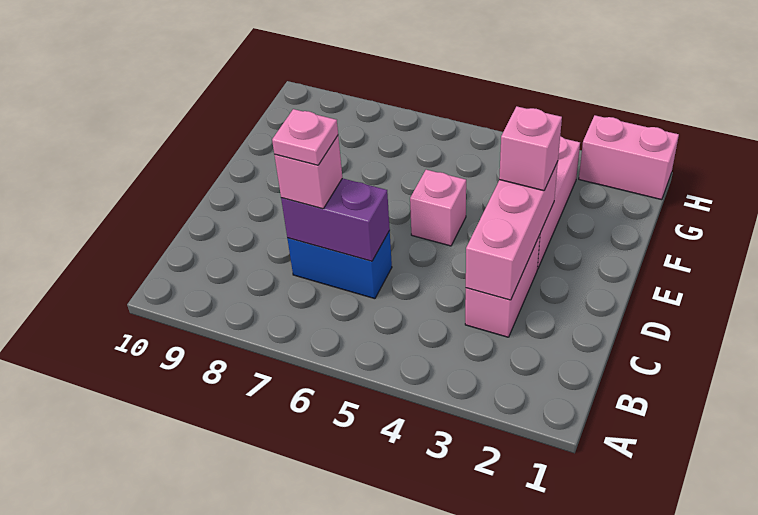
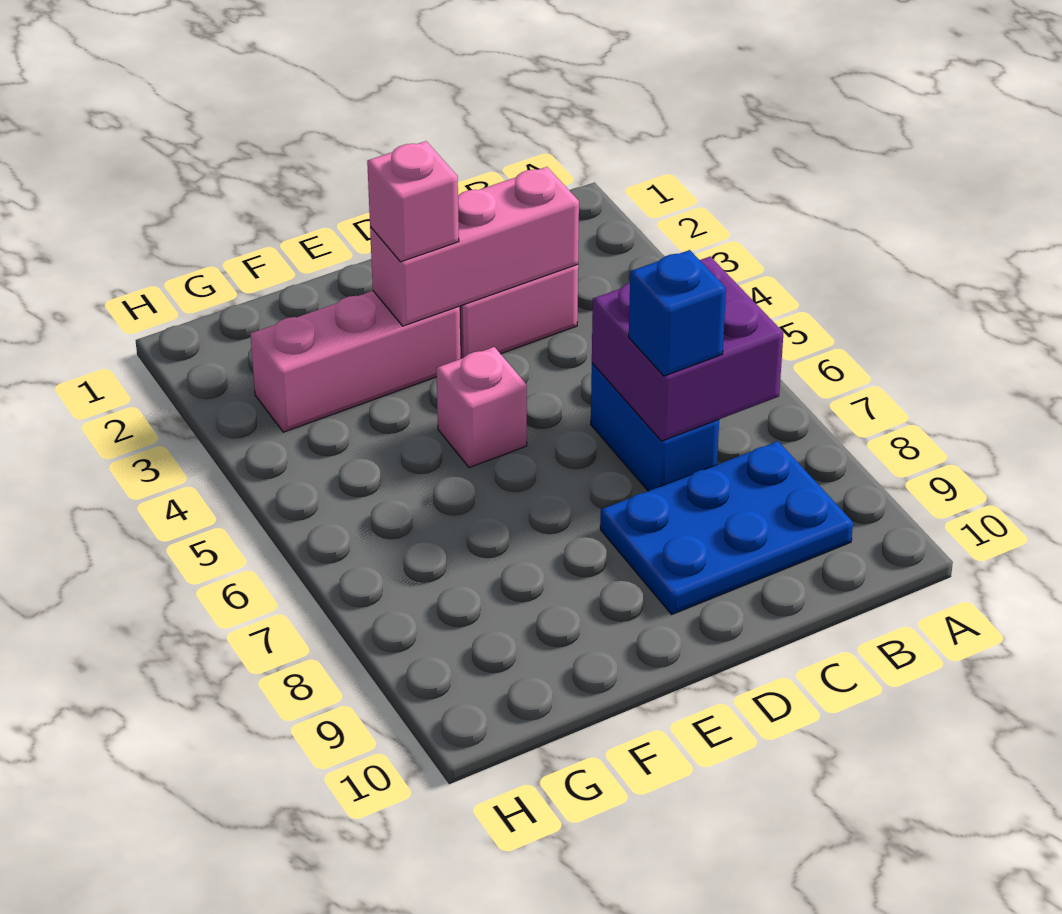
none -> blue 2x3 plate [600,441,853,614]
purple 1x2 brick [281,178,390,261] -> purple 2x2 brick [592,256,783,441]
pink 1x1 brick [275,136,342,209] -> blue 1x1 brick [629,250,726,376]
pink 1x1 plate [272,109,338,165] -> none
pink 1x2 brick [579,115,679,200] -> none

